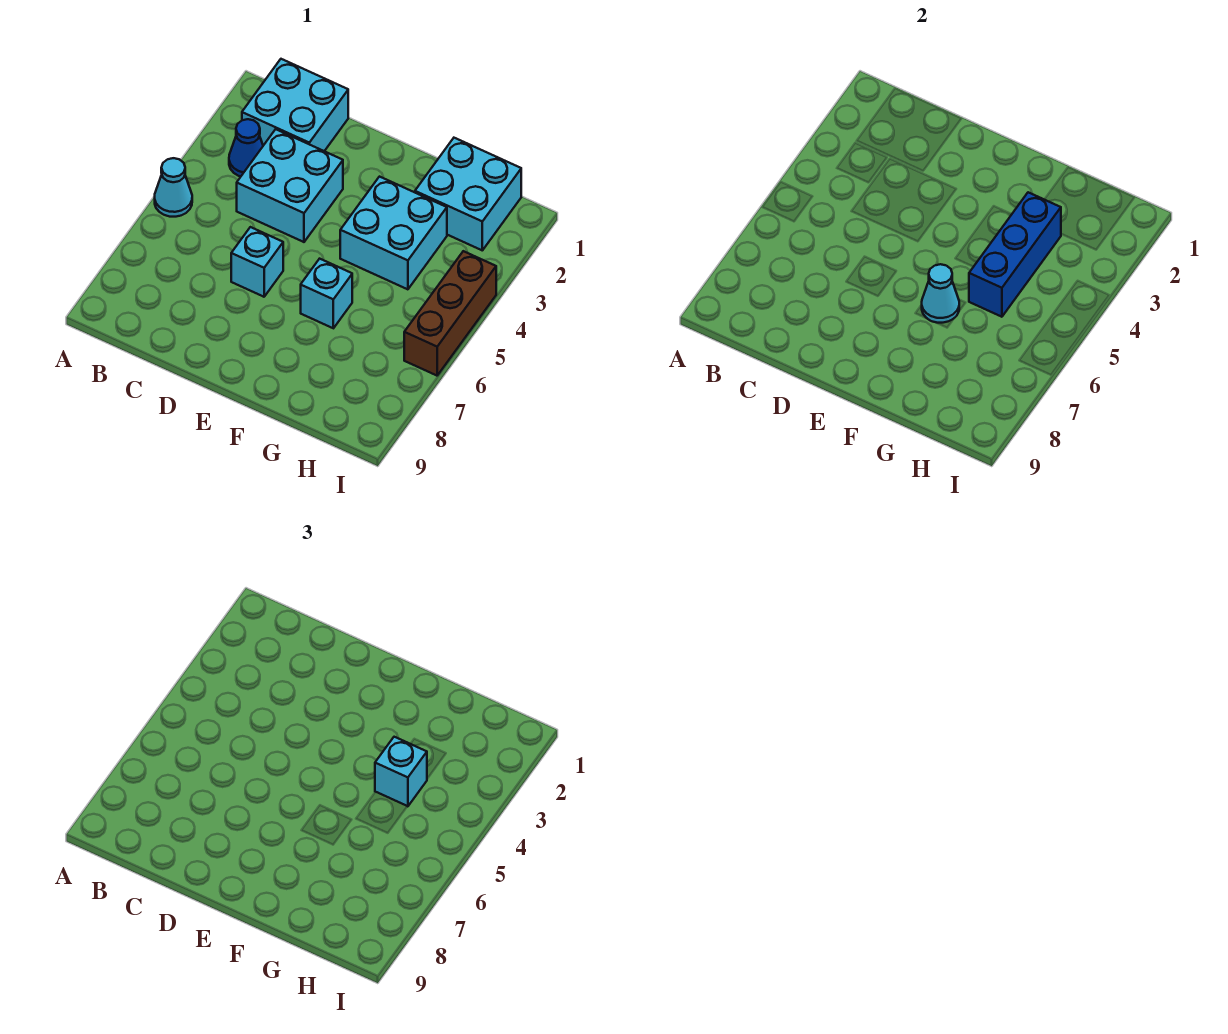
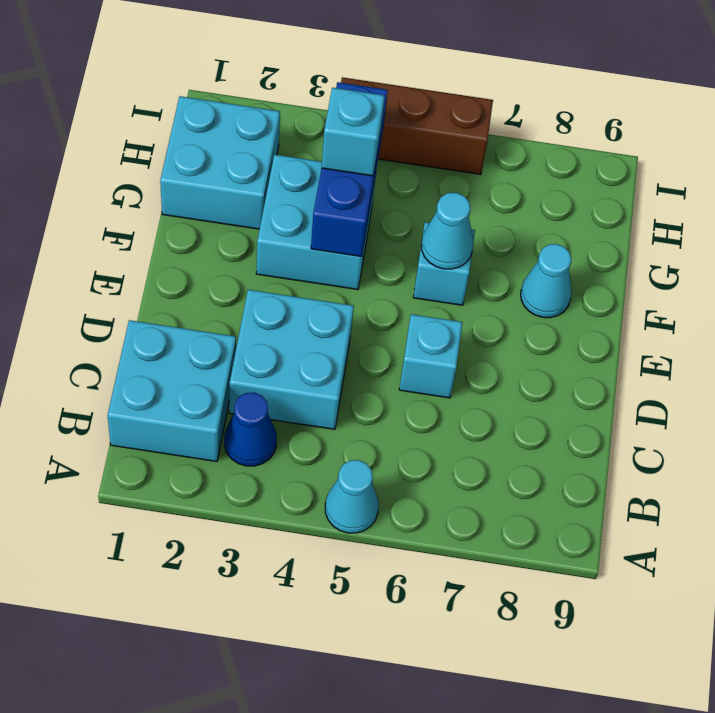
none -> cyan 1x1 cone [521,244,572,318]
blue 1x3 brick [969,192,1061,317] -> blue 1x3 brick turned to [311,82,388,257]

